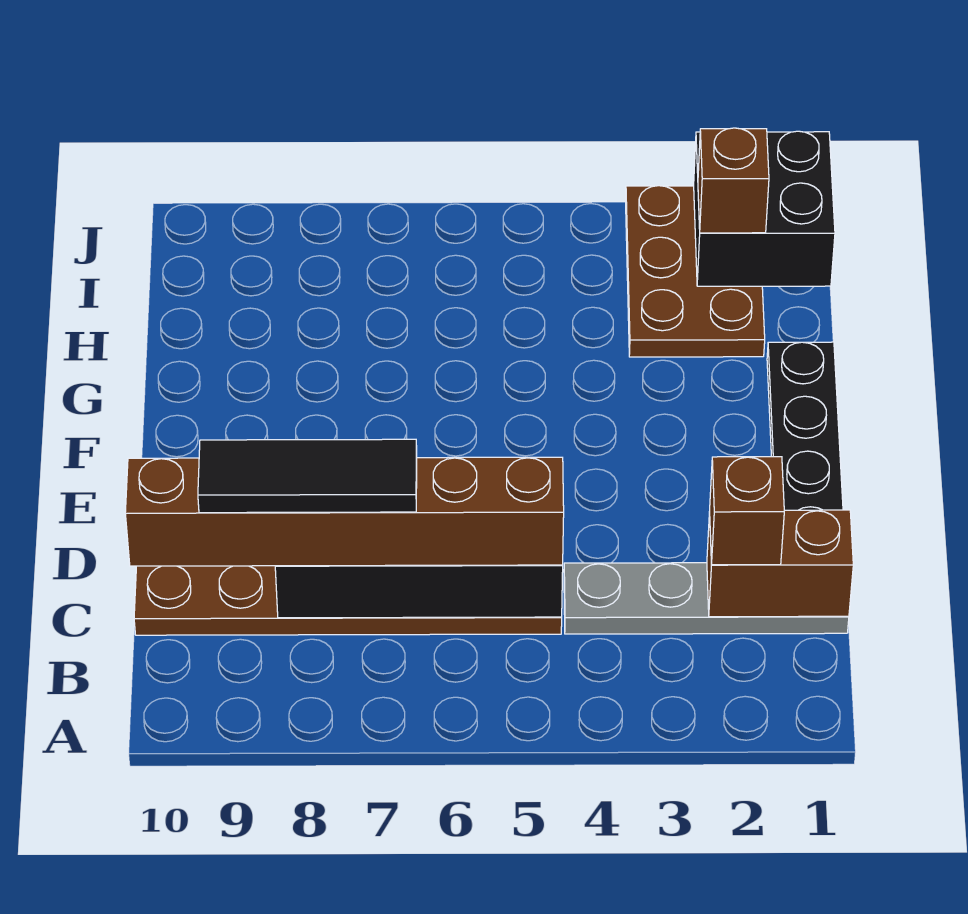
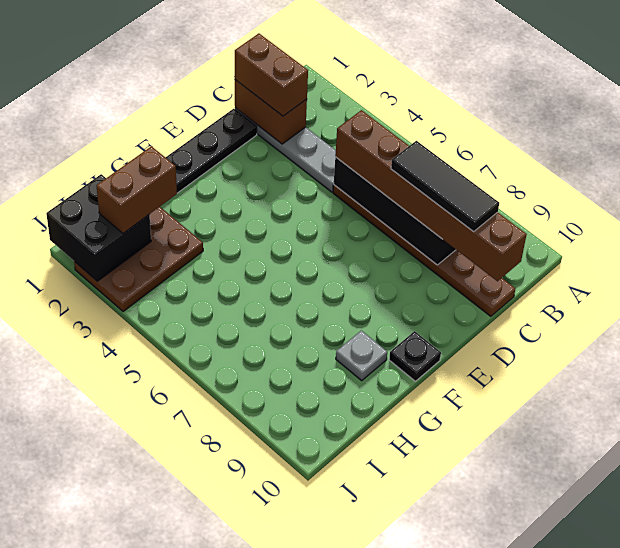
brown 1x1 brick [710,457,784,565] -> brown 1x2 brick [235,33,308,116]
none -> black 1x1 plate [389,331,441,381]
none -> grey 1x1 plate [336,331,387,380]
brown 1x1 brick [698,128,769,233] -> brown 1x2 brick [97,146,177,233]

